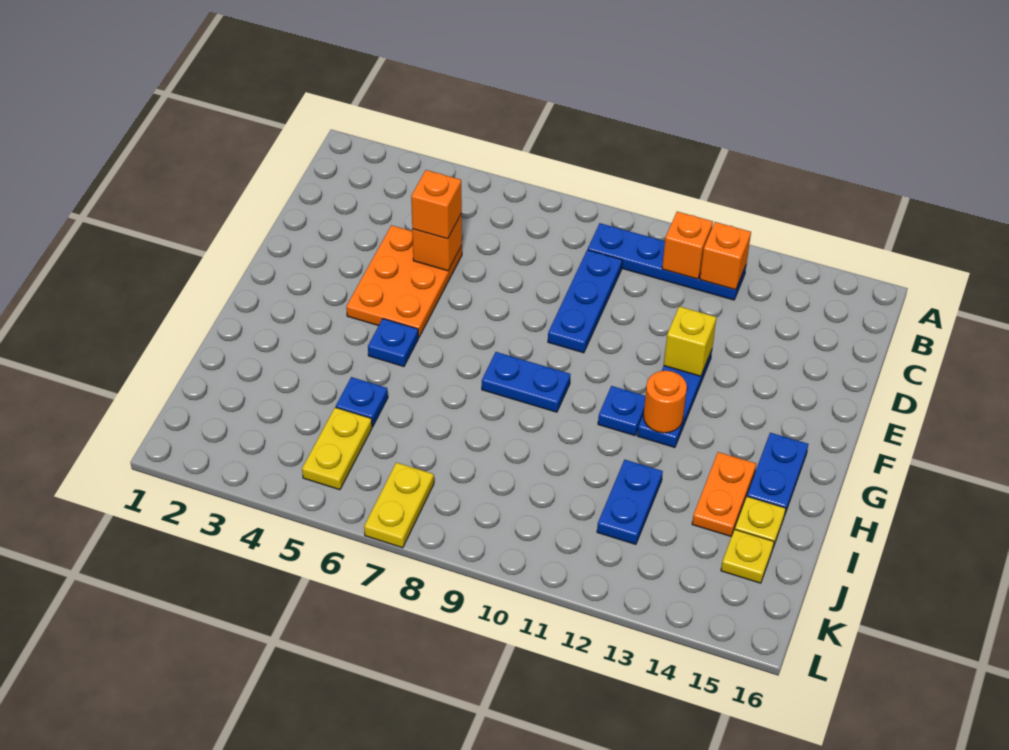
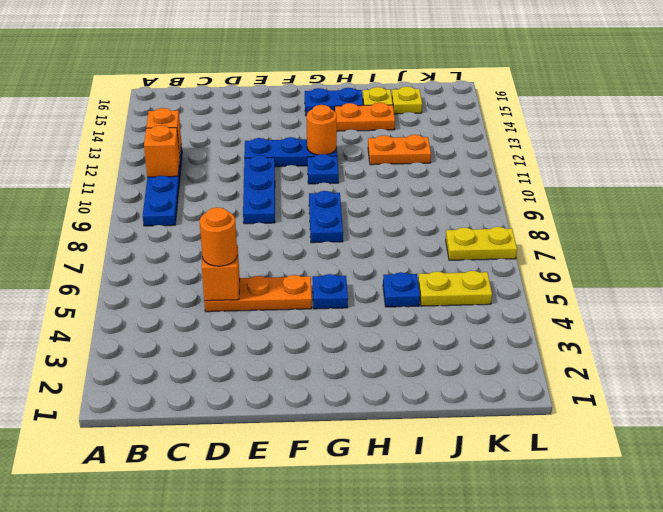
blue 1x3 plate [548,250,622,353] -> blue 1x3 plate turned to [243,155,275,224]
orange 2x3 plate [346,225,462,337] -> orange 1x3 plate [204,275,312,312]
orange 1x1 brick [411,170,462,239] -> orange 1x1 round brick [200,207,237,266]
yellow 1x1 brick [664,306,717,376] -> none
blue 1x2 plate [597,460,663,544] -> orange 1x2 plate [368,135,431,165]

